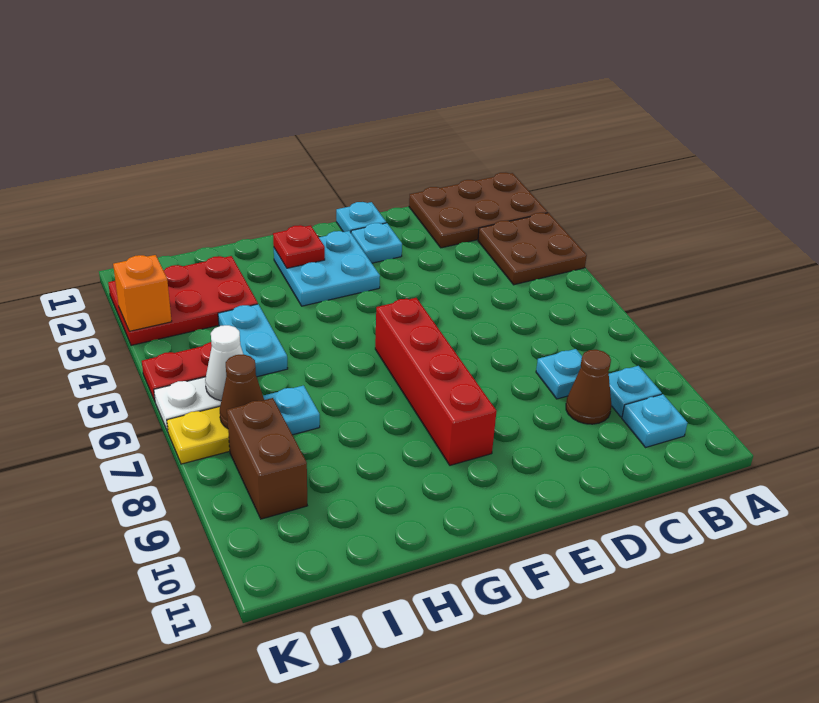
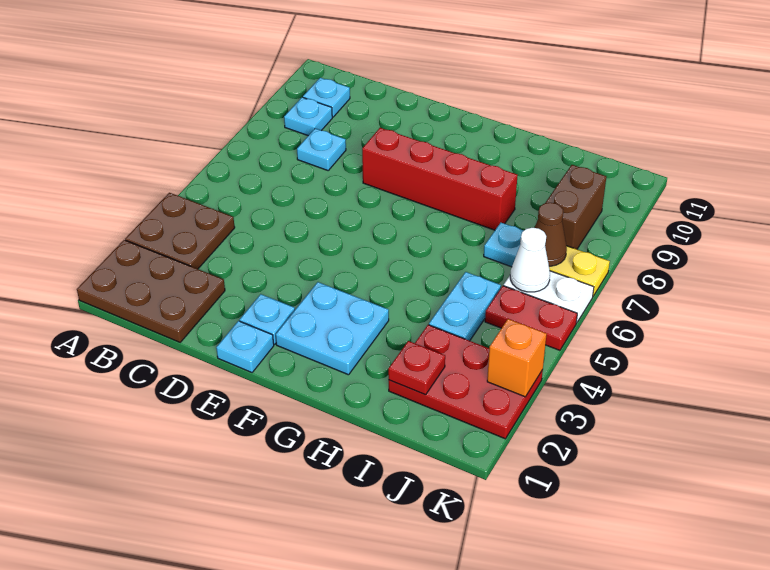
brown 1x1 cone [566,350,612,424] -> none
red 1x4 brick [375,298,496,465] -> red 1x4 brick turned to [362,128,518,230]
red 1x1 plate [273,225,325,268] -> red 1x1 plate moved to [388,341,445,395]

